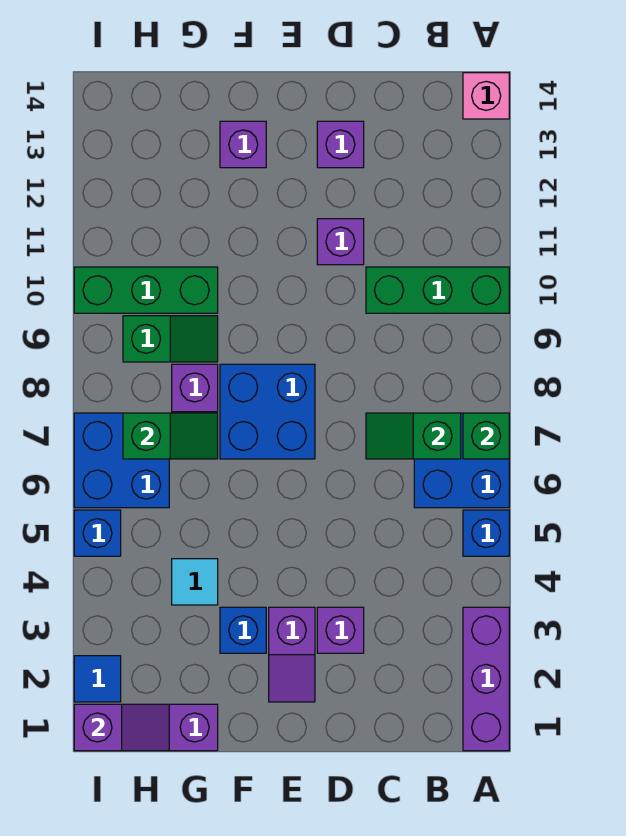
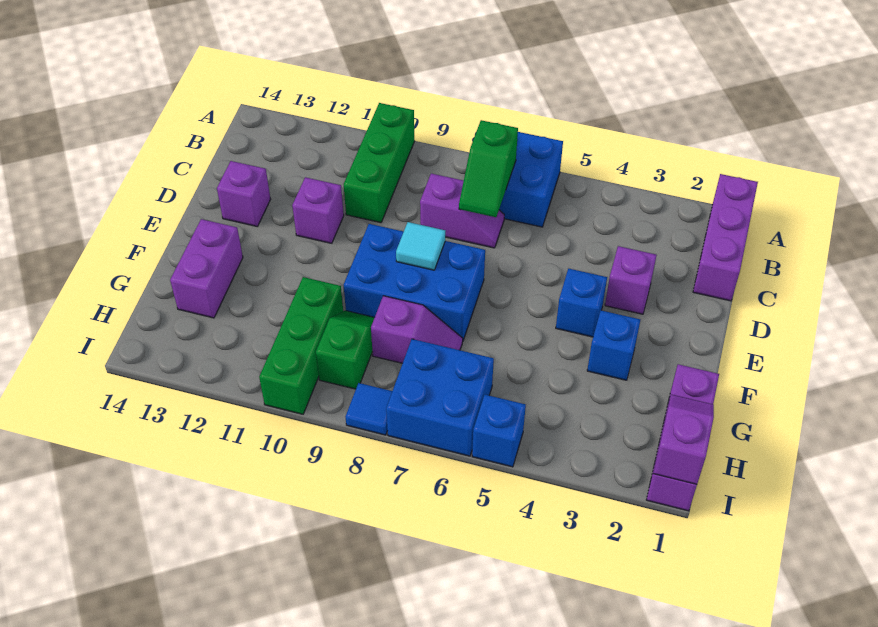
purple 1x3 brick [463,607,509,751] -> purple 1x3 brick turned to [693,174,758,301]
blue 1x1 brick [463,510,509,556] -> blue 1x1 brick moved to [556,269,607,337]
green 1x1 brick [463,413,509,459] -> none
pink 1x1 brick [463,73,509,119] -> none
purple 1x2 slope [269,607,315,702] -> purple 1x2 slope moved to [420,174,504,248]
blue 2x2 brick [220,364,315,459] -> blue 2x3 brick [344,224,485,340]
purple 1x1 brick [220,121,266,168] -> purple 1x2 brick [170,219,243,318]
cyan 1x1 tile [172,559,218,605] -> cyan 1x1 tile moved to [396,222,445,270]
green 1x2 slope [123,413,218,459] -> none
blue 1x1 tile [74,656,121,702] -> blue 1x1 tile moved to [346,383,392,435]

